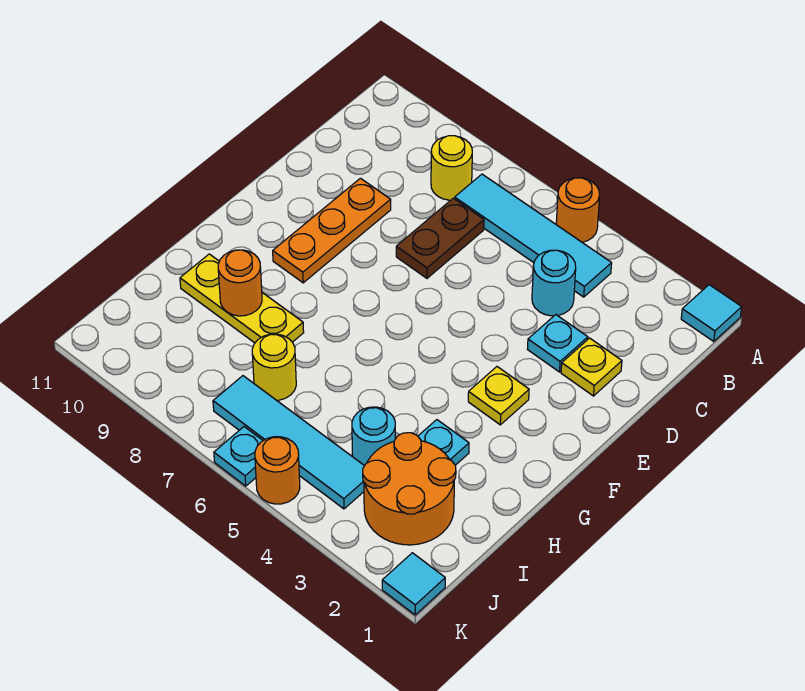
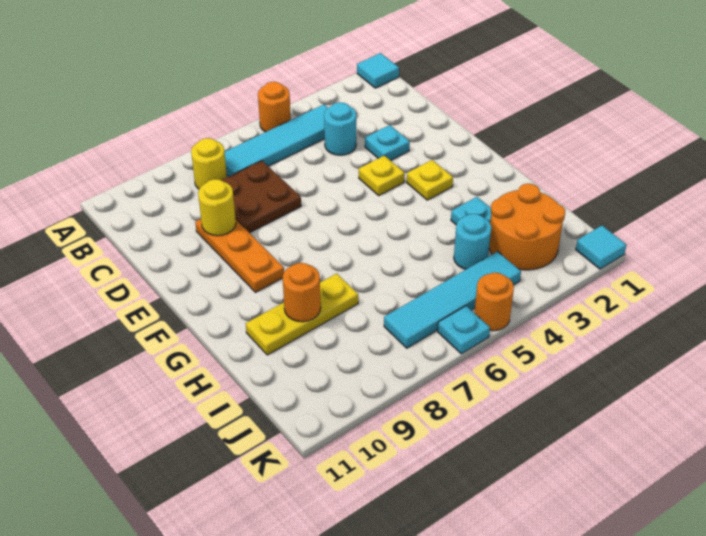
brown 1x2 plate [396,198,484,278] -> brown 2x2 plate [221,161,301,233]
yellow 1x1 plate [561,338,622,396] -> yellow 1x1 plate moved to [359,156,405,196]
yellow 1x1 round brick [252,334,296,400] -> yellow 1x1 round brick moved to [198,179,236,236]

